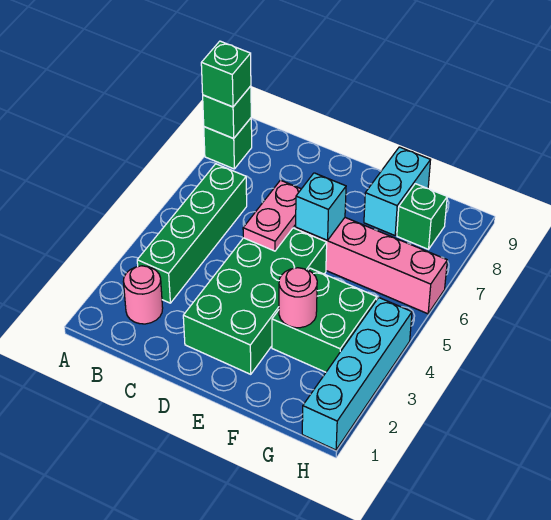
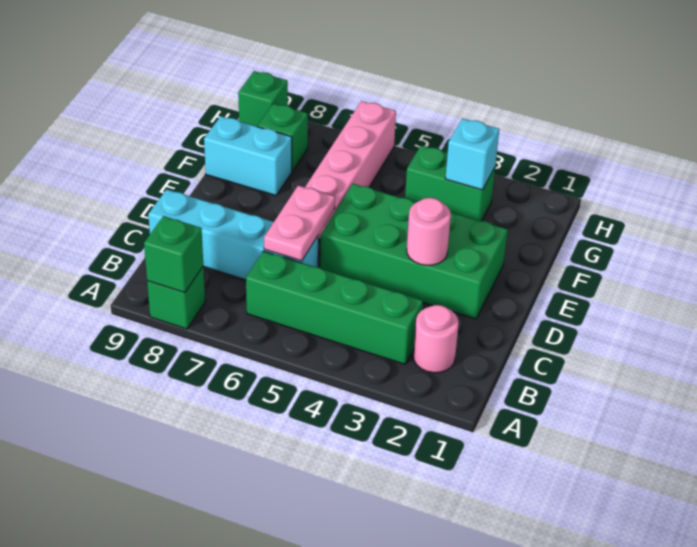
green 1x1 brick [201,41,251,107] -> green 1x1 brick moved to [238,71,288,127]
pink 1x2 plate [243,180,301,251] -> pink 1x2 plate turned to [264,185,335,261]
cyan 1x1 brick [296,173,346,240] -> cyan 1x1 brick moved to [445,119,499,190]
green 2x2 brick [272,268,377,372] -> green 1x2 brick [405,146,495,221]
pink 1x1 round brick [279,268,317,328] -> pink 1x1 round brick moved to [407,198,451,265]
cyan 1x4 brick [302,298,412,450] -> cyan 1x4 brick moved to [148,189,318,280]

